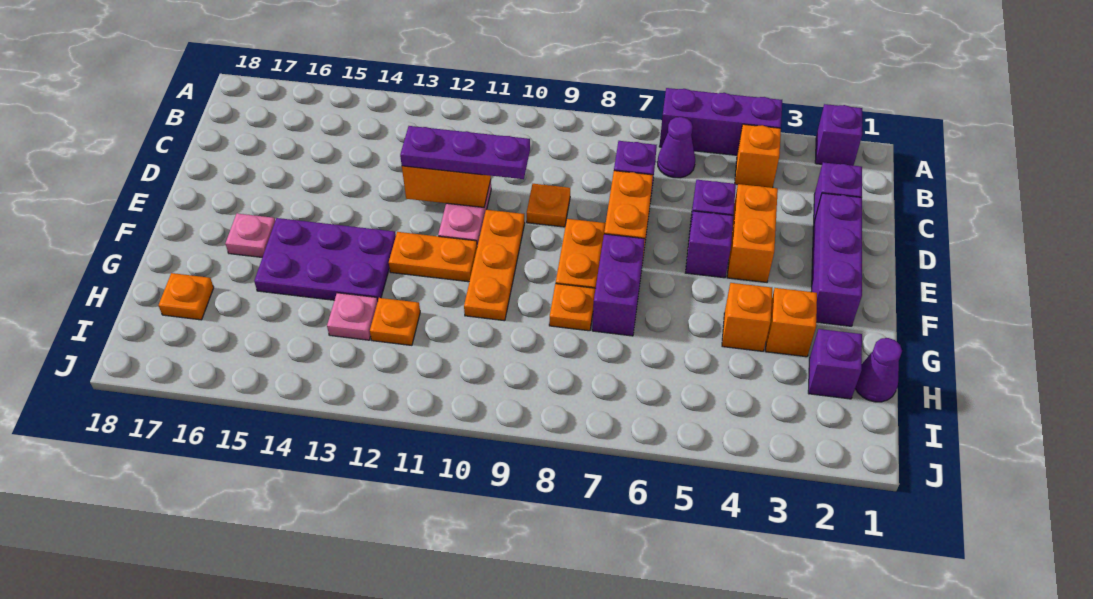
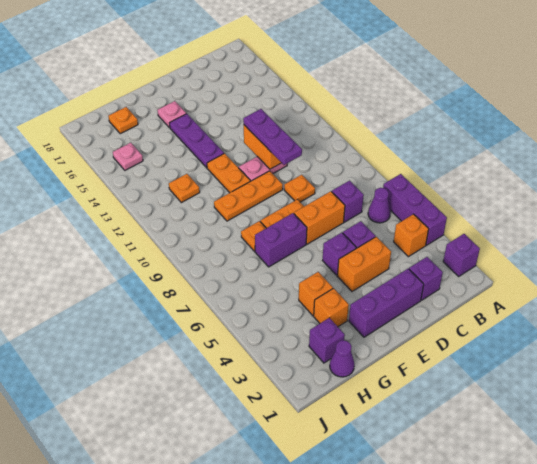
purple 2x3 plate [254,218,396,301] -> purple 1x3 plate [170,114,224,168]
pink 1x1 plate [327,293,378,340] -> pink 1x1 plate moved to [113,143,143,170]

